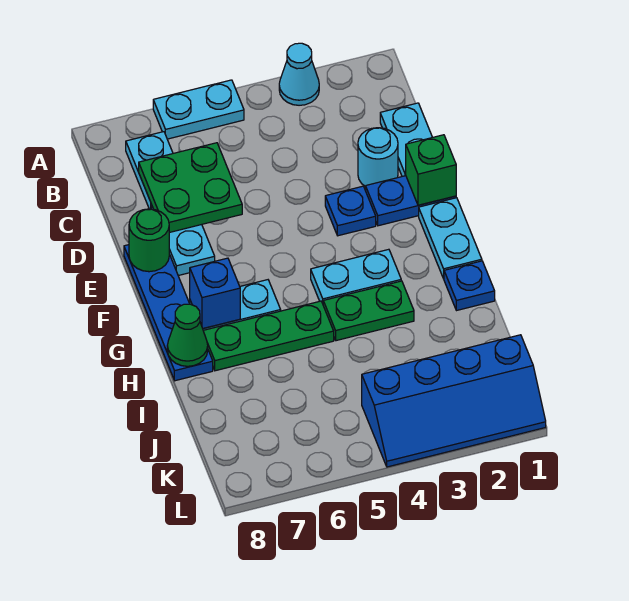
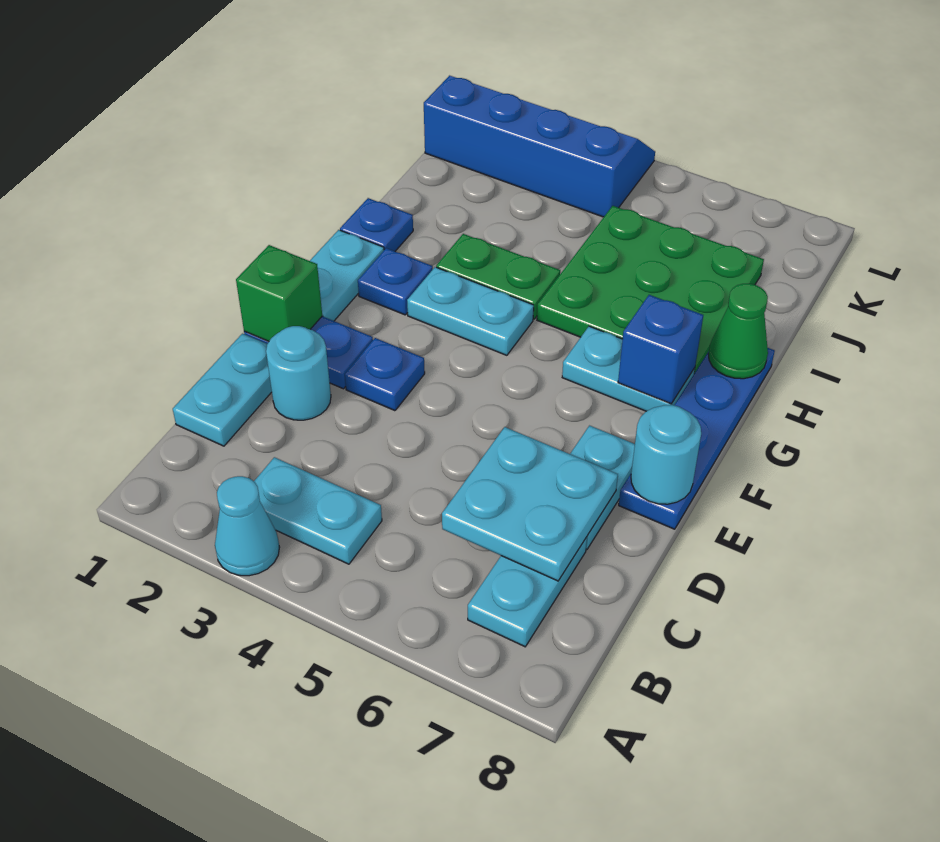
cyan 1x2 plate [153,80,244,139] -> cyan 1x2 plate moved to [254,457,382,564]
green 2x2 plate [139,143,242,233] -> cyan 2x2 plate [442,427,618,581]
green 1x1 round brick [129,209,169,272] -> cyan 1x1 round brick [631,405,701,504]
none -> blue 1x1 plate [358,248,433,315]
green 1x3 plate [203,301,334,371] -> green 3x3 plate [537,206,764,373]

